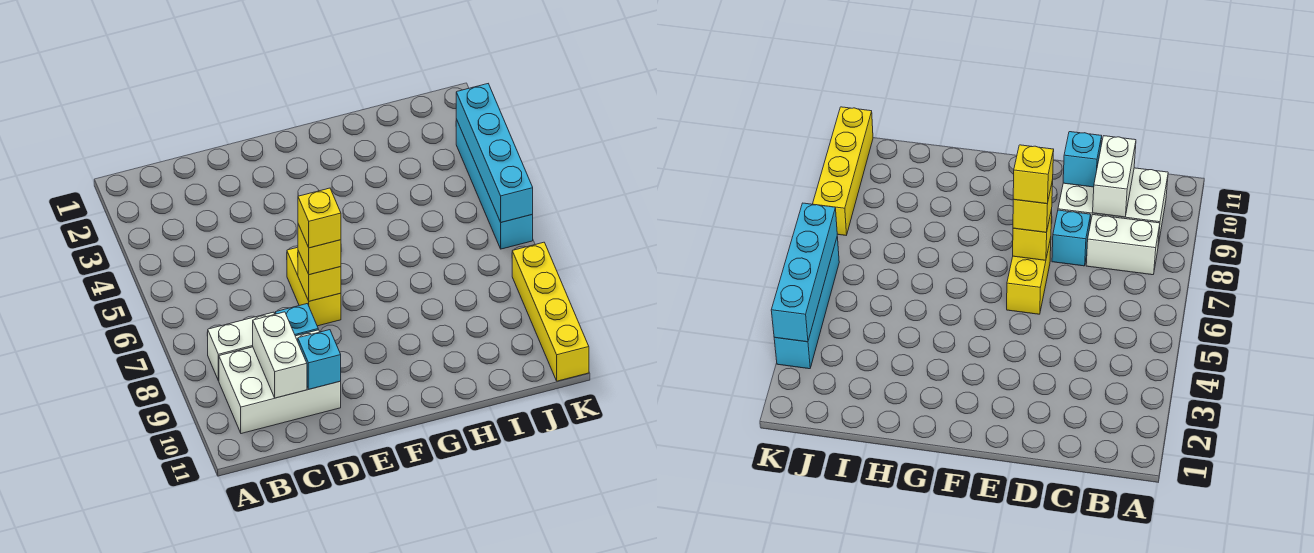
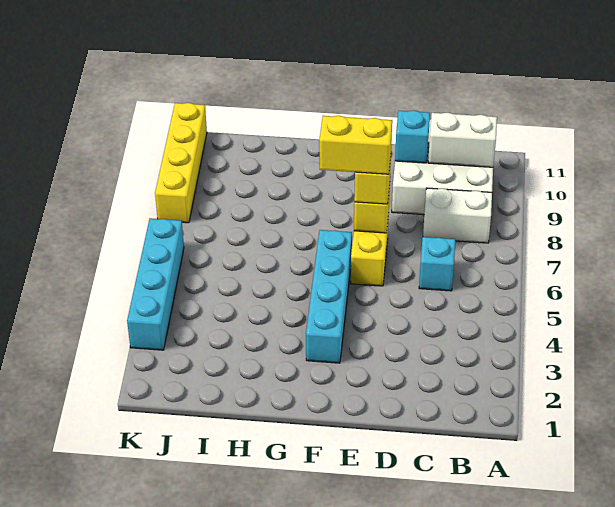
white 1x2 brick [253,312,307,398] -> white 1x2 brick turned to [428,113,497,167]
cyan 1x1 brick [275,304,318,336] -> cyan 1x1 brick moved to [419,237,455,291]
yellow 1x1 brick [298,188,341,248] -> yellow 1x2 brick [319,116,392,174]
cyan 1x4 brick [456,84,533,222] -> cyan 1x4 brick moved to [306,230,352,363]

